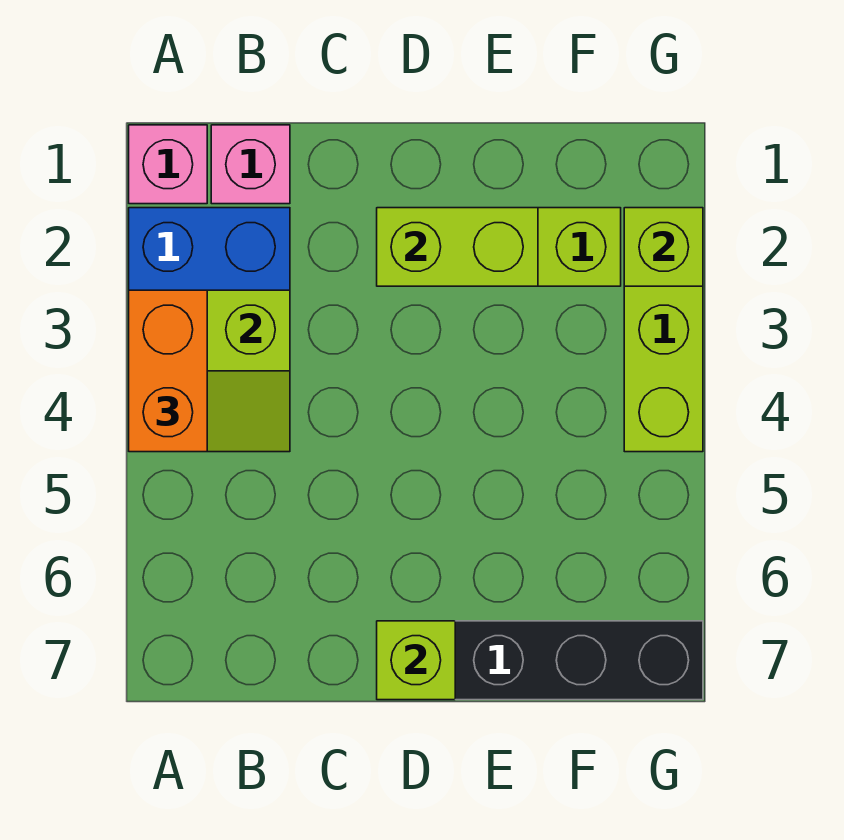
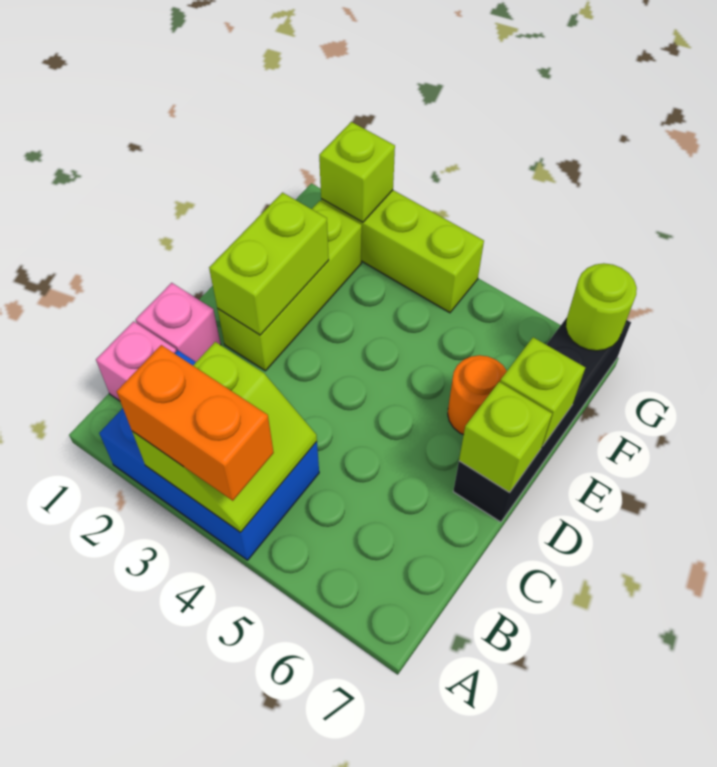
pink 1x1 brick [129,125,207,204] -> pink 1x1 brick moved to [136,283,221,362]
none -> orange 1x1 round brick [448,355,507,435]
none -> lime 1x1 brick [500,337,585,446]
none -> lime 1x1 round brick [566,263,637,351]

